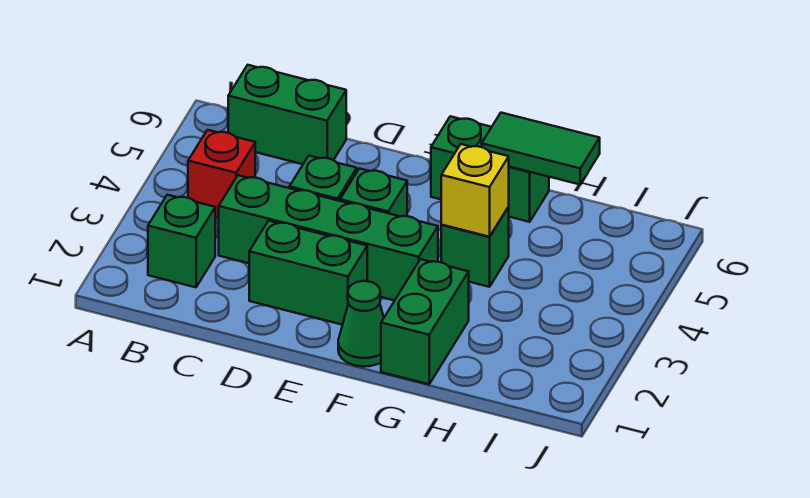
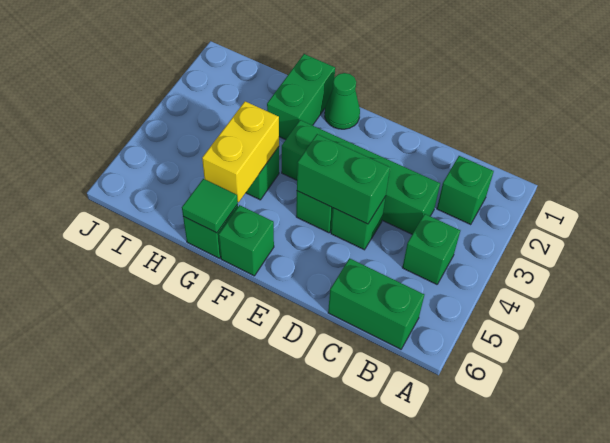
red 1x1 brick [188,130,255,218] -> green 1x1 brick [402,214,460,284]
green 1x2 brick [249,221,367,325] -> green 1x2 brick moved to [297,134,390,224]
yellow 1x1 brick [441,144,509,237] -> yellow 1x2 brick [202,101,279,202]
green 1x2 tile [482,113,600,185] -> green 1x1 tile [182,179,238,233]

